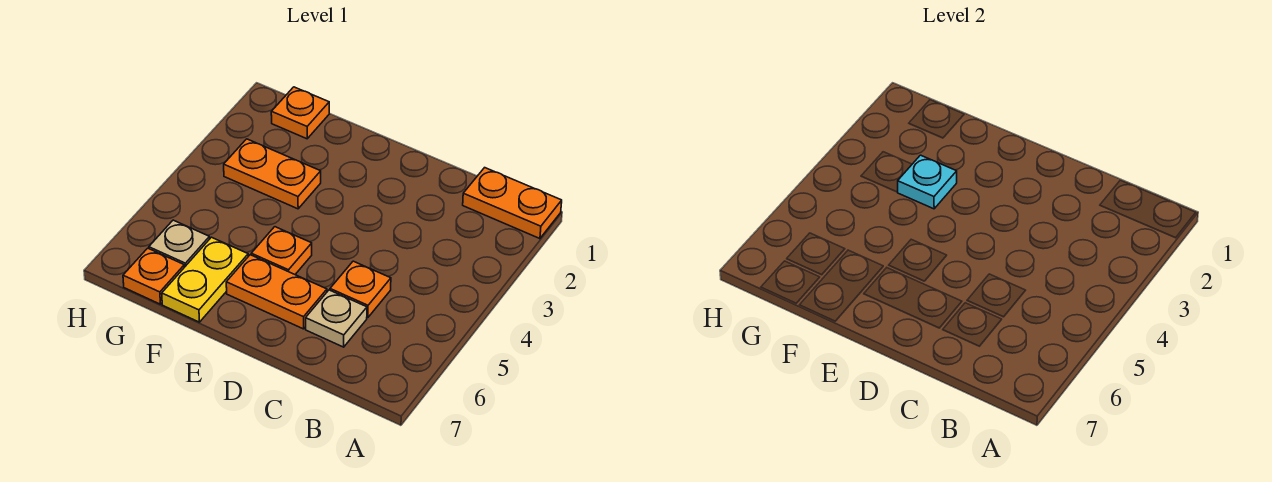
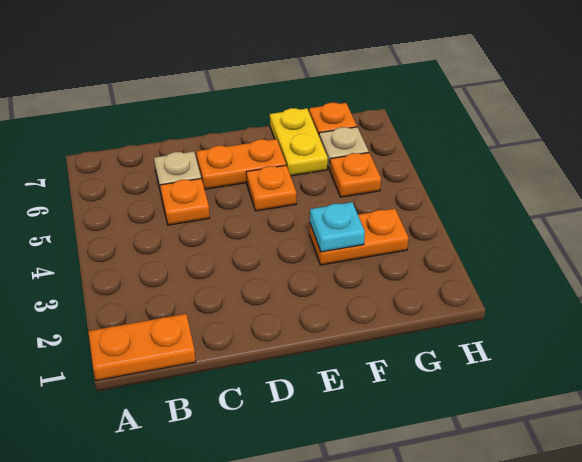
orange 1x1 plate [271,87,329,139] -> orange 1x1 plate moved to [330,153,381,197]

